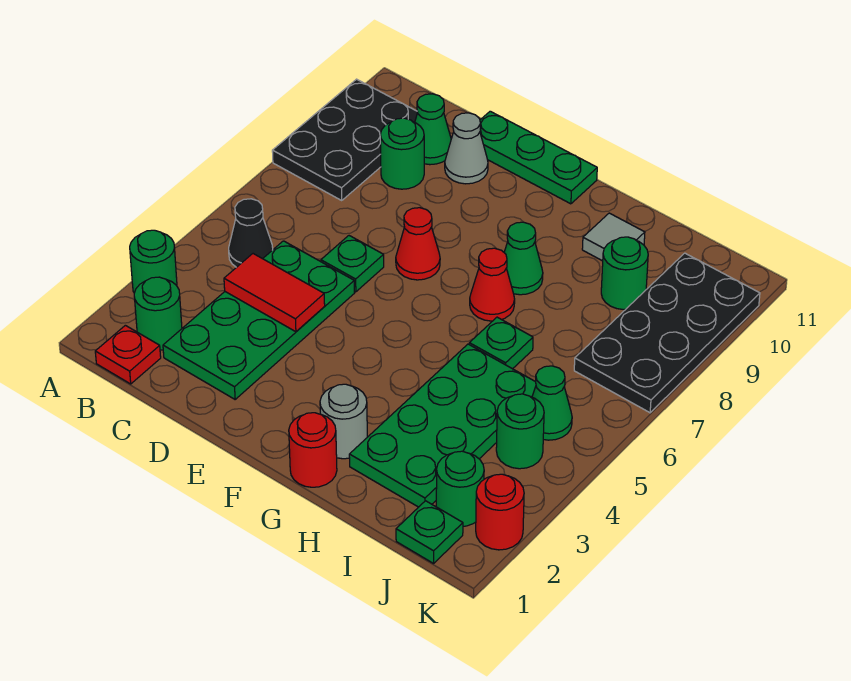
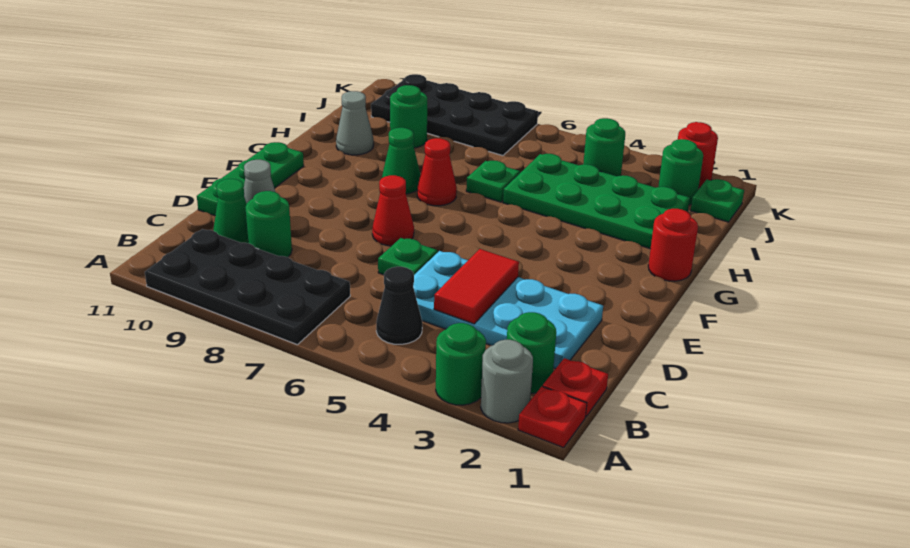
none -> red 1x1 plate [518,386,587,448]
black 2x3 plate [272,79,418,200] -> black 2x4 plate [145,229,350,345]
green 2x4 plate [163,241,354,399] -> cyan 2x4 plate [413,251,603,369]
grey 1x1 round brick [320,384,367,459] -> grey 1x1 round brick moved to [481,340,533,423]
grey 1x1 tile [582,213,645,261] -> grey 1x1 cone [336,91,374,155]
green 1x1 cone [532,366,572,440] -> none

